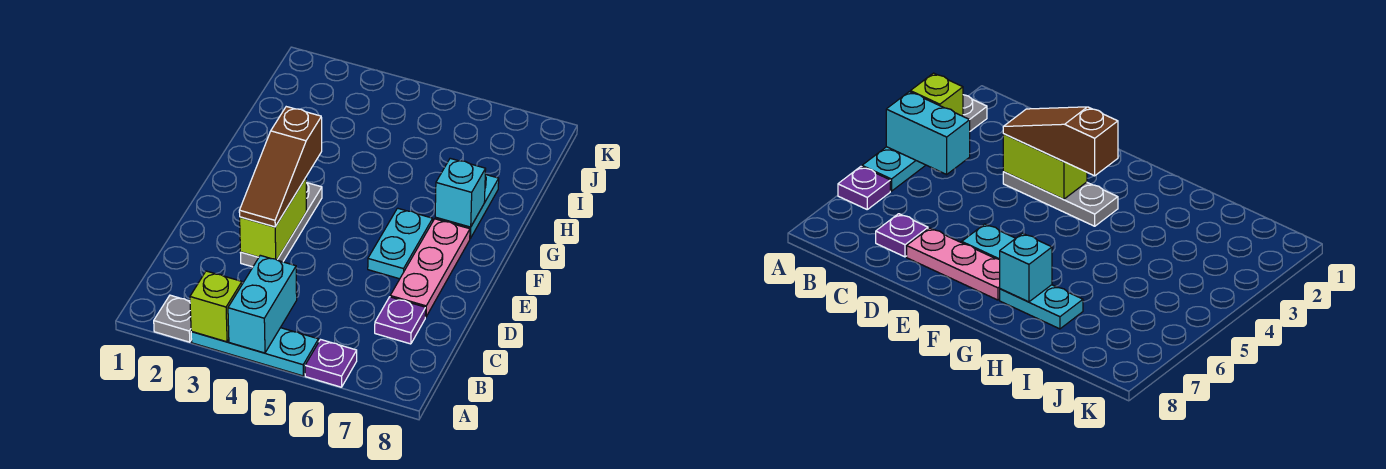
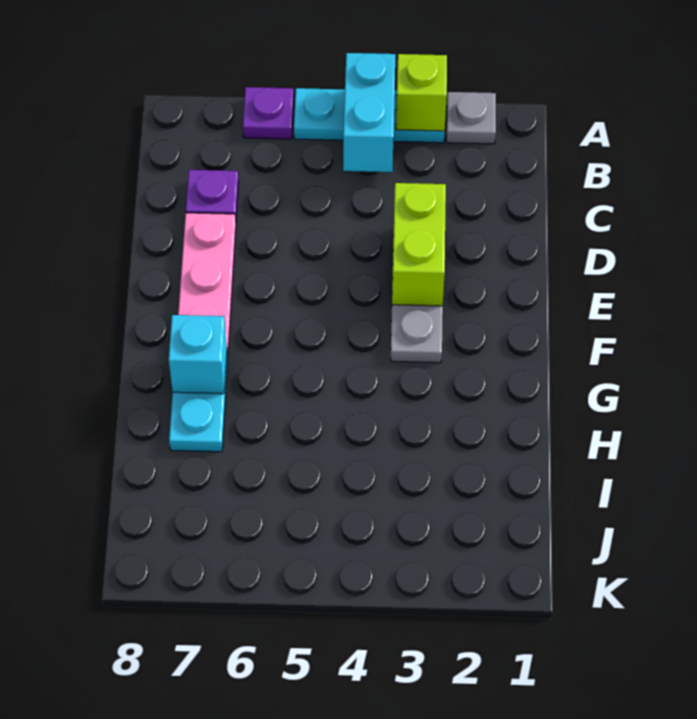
brown 1x3 slope [239,107,322,227] -> none
cyan 1x2 plate [368,208,433,279] -> none

